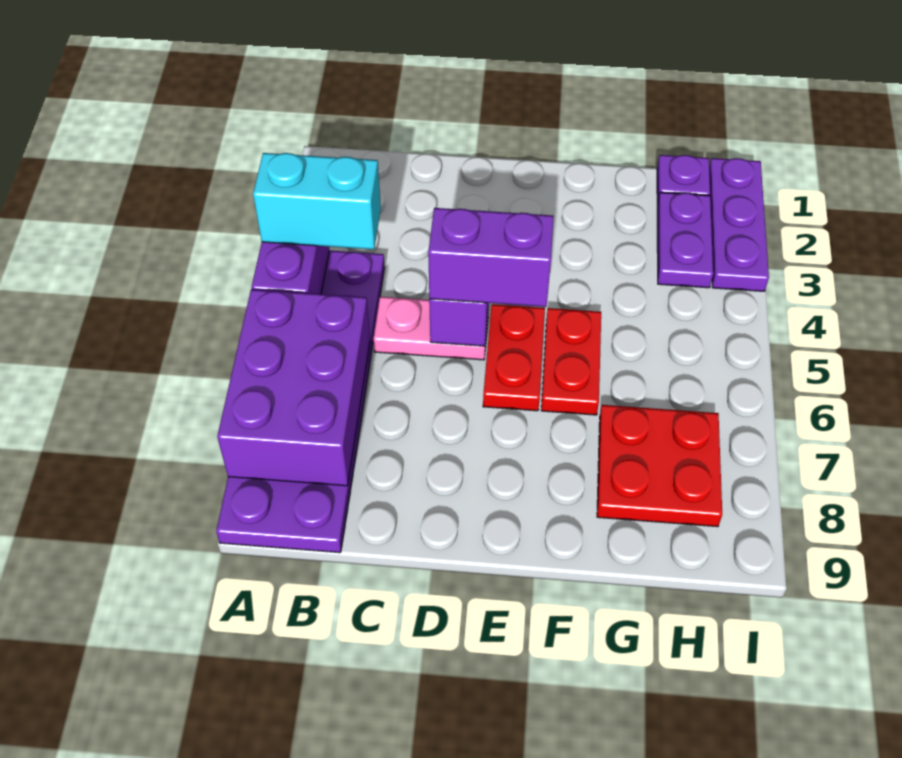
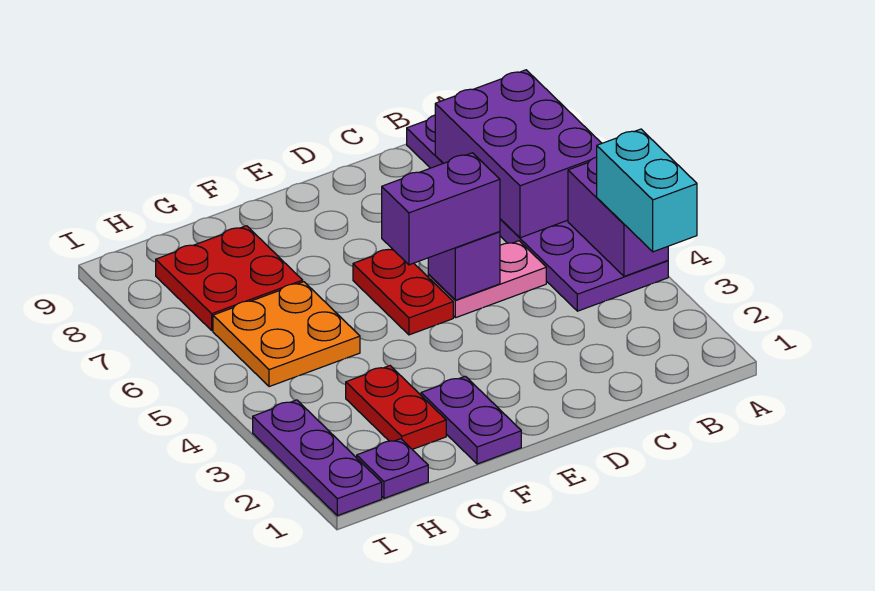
cyan 1x2 brick [253,153,381,249] -> cyan 1x2 brick turned to [597,129,697,252]
red 1x2 plate [541,308,601,415] -> red 1x2 plate moved to [346,366,446,449]
none -> orange 2x2 plate [213,282,360,387]
purple 1x2 plate [657,192,713,288] -> purple 1x2 plate moved to [421,376,521,464]

